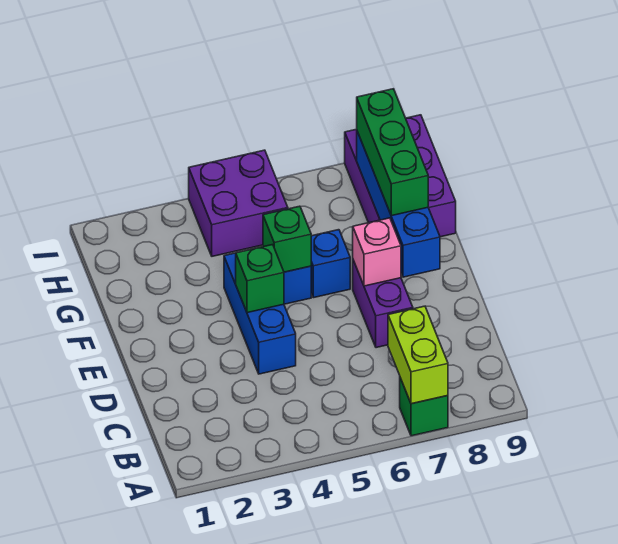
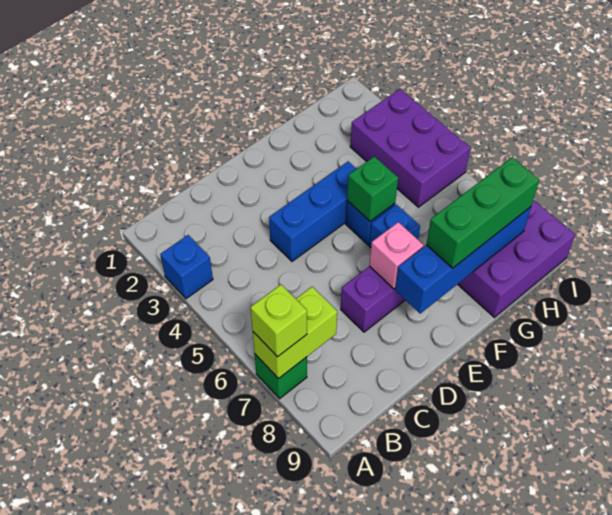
none -> blue 1x1 brick [160,235,213,299]
none -> lime 1x1 brick [250,285,307,357]
green 1x1 brick [236,245,284,313] -> none
purple 2x2 brick [189,150,288,256] -> purple 2x3 brick [350,89,471,207]

